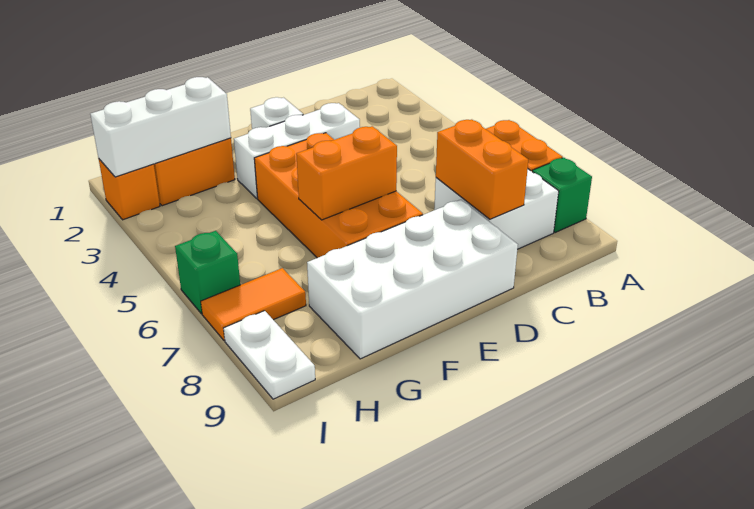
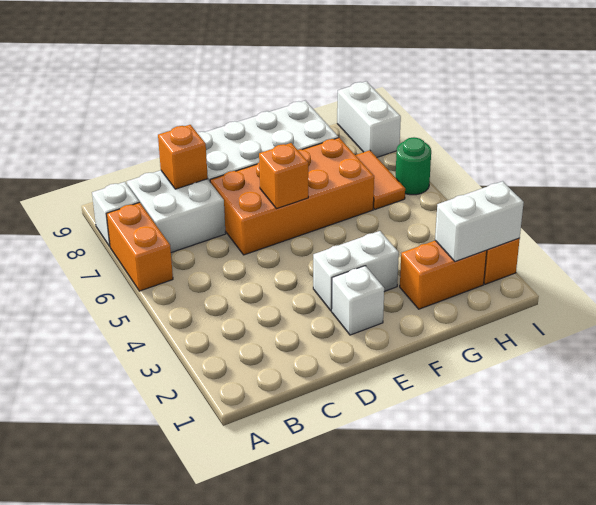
green 1x1 brick [532,158,592,233] -> white 1x1 brick [92,182,139,246]
orange 1x2 brick [436,120,528,219] -> orange 1x1 brick [158,125,208,189]
white 1x3 brick [234,103,360,198] -> white 1x2 brick [313,231,399,311]
orange 2x4 brick [254,133,423,258] -> orange 2x4 brick turned to [210,138,374,255]
orange 1x2 brick [296,126,397,220] -> orange 1x1 brick [259,143,308,209]
white 1x3 brick [90,77,231,177] -> white 1x2 brick [435,181,524,262]
orange 1x2 tile [201,268,306,341] -> orange 1x2 tile turned to [356,150,405,209]
green 1x1 brick [175,231,240,314] -> green 1x1 round brick [395,137,431,195]
white 1x2 plate [224,311,315,399] -> white 1x2 brick [337,81,401,157]

